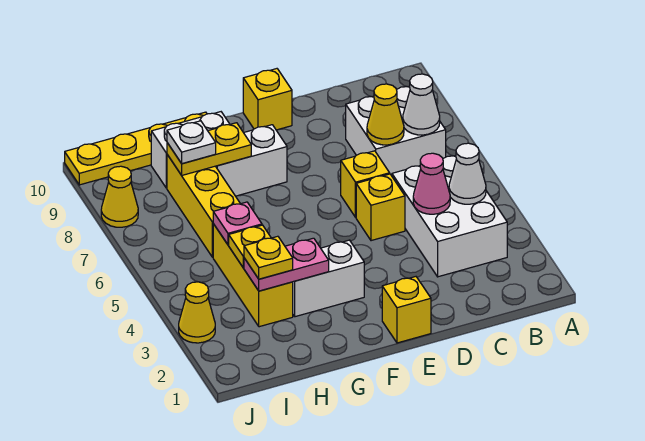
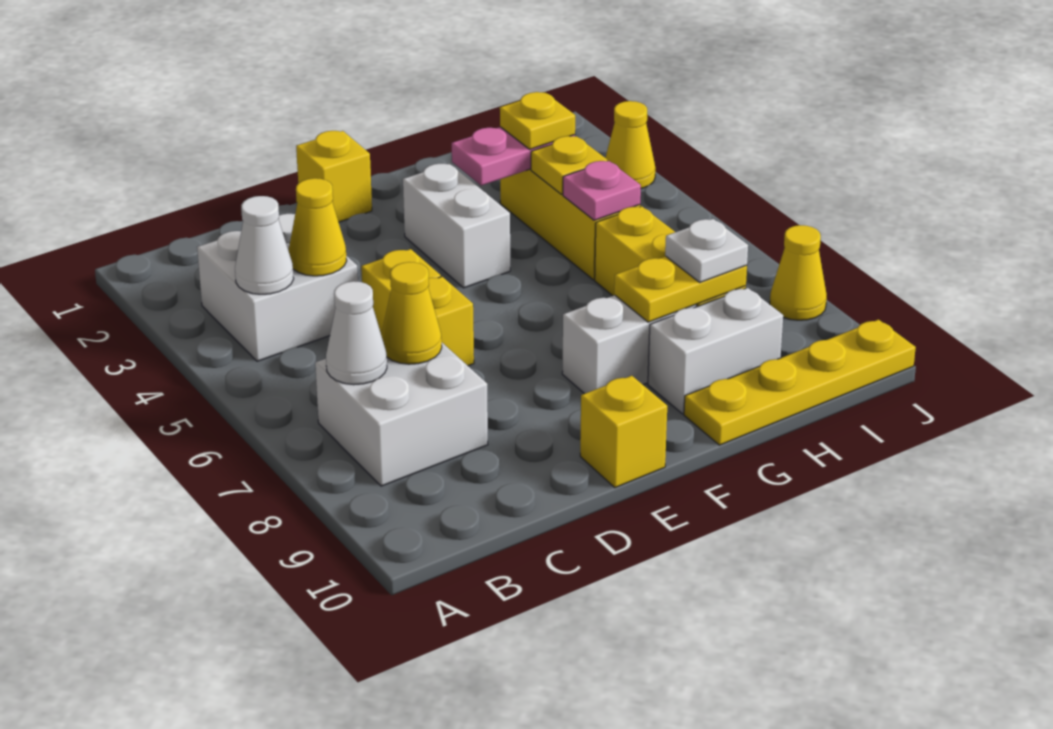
white 2x3 brick [392,156,507,277] -> white 2x2 brick [197,214,358,361]
pink 1x1 cone [413,153,450,214] -> yellow 1x1 cone [289,178,347,276]
white 1x2 brick [293,240,364,317] -> white 1x2 brick turned to [403,164,510,288]

